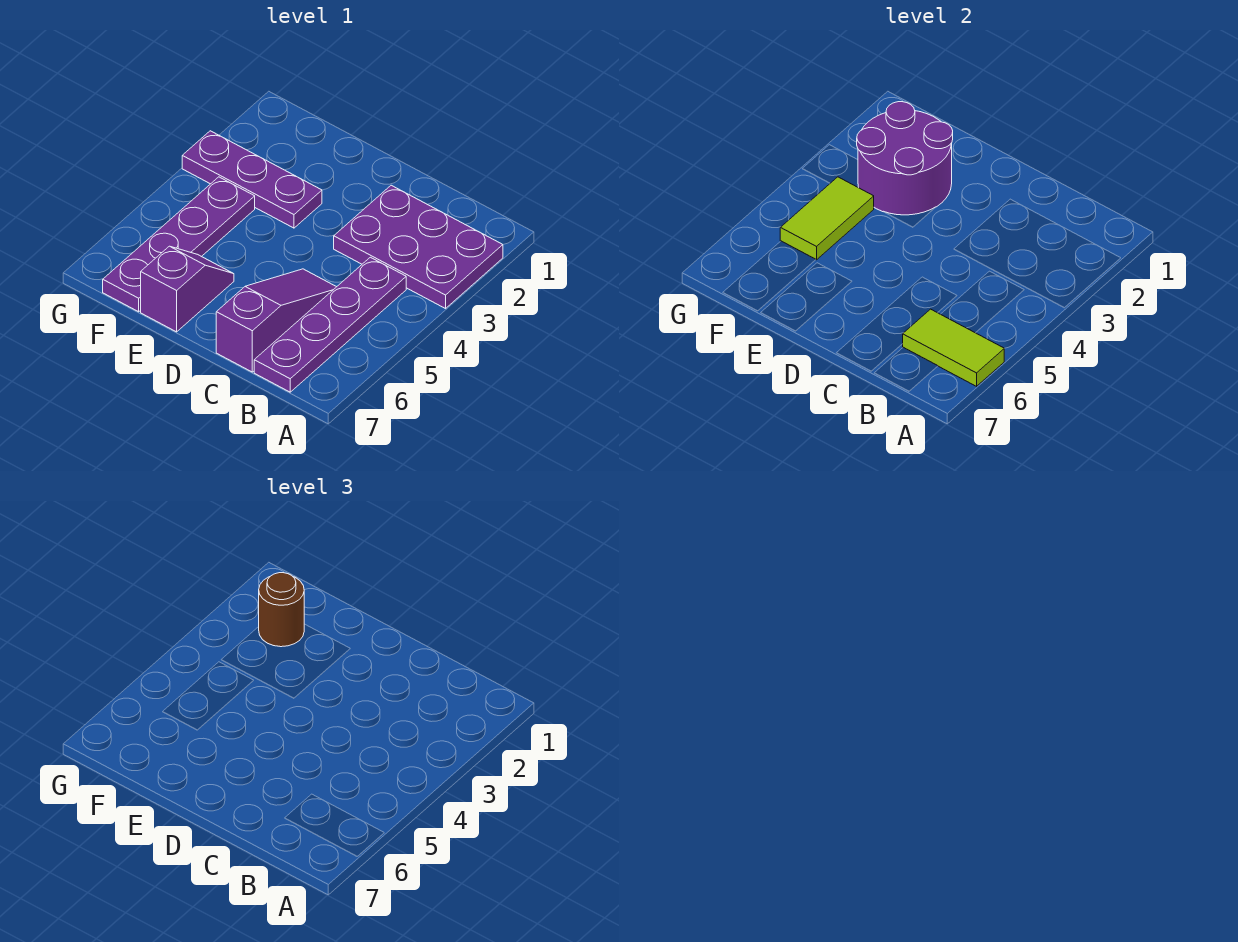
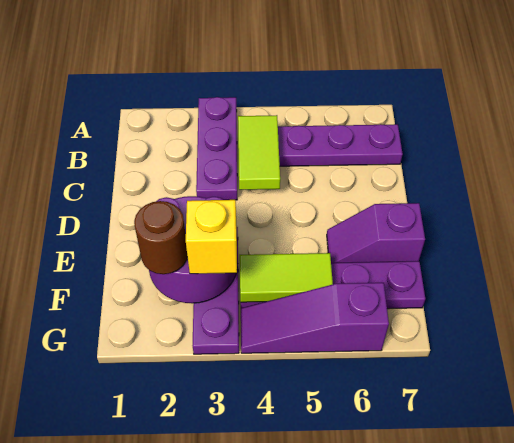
purple 2x3 plate [334,185,503,309] -> purple 1x3 plate [196,97,237,200]
lime 1x2 tile [903,309,1004,386] -> lime 1x2 tile moved to [238,115,280,190]
purple 1x3 slope [216,269,336,372] -> purple 1x3 slope moved to [241,283,389,353]
none -> yellow 1x1 brick [186,200,237,274]

